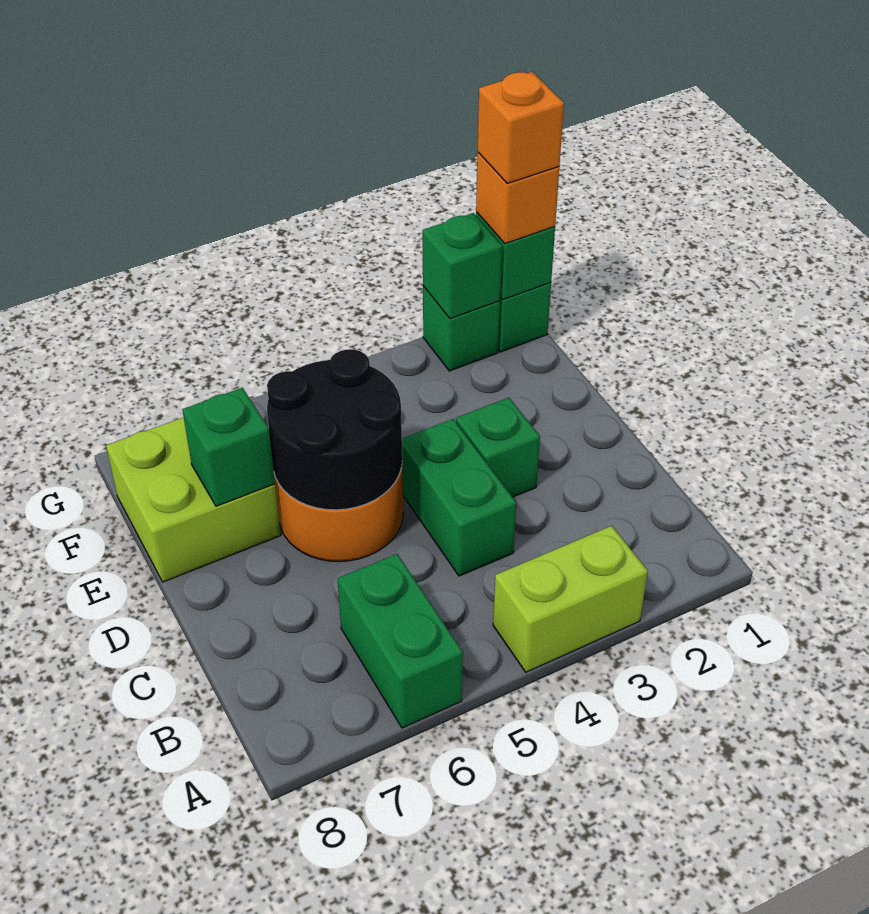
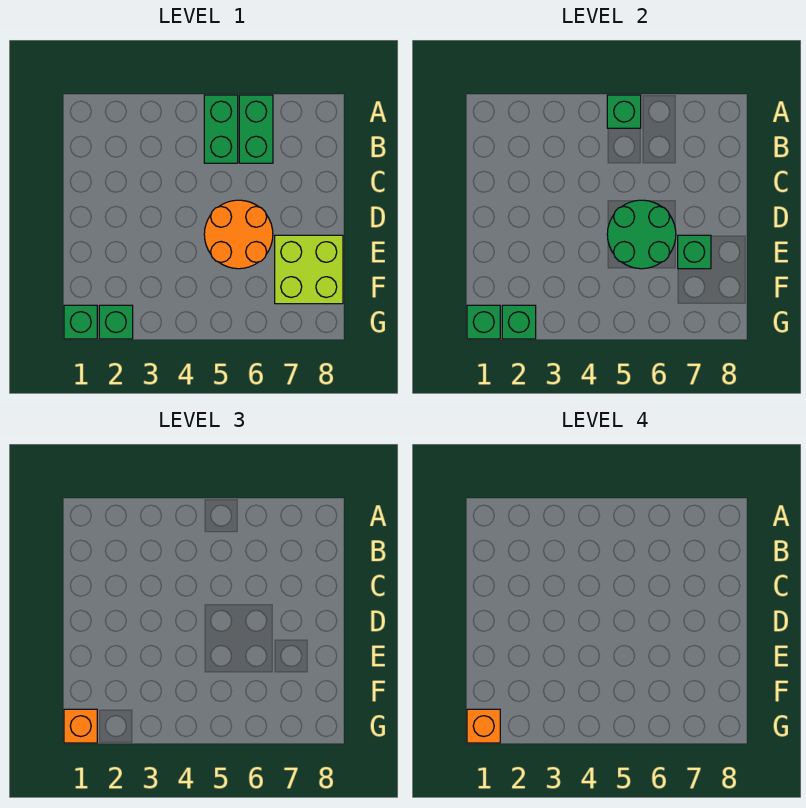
lime 1x2 brick [493,526,648,672] -> none
green 1x2 brick [402,419,516,576] -> green 1x2 brick moved to [204,95,238,163]
green 1x1 brick [456,398,540,497] -> green 1x1 brick moved to [607,95,641,128]
black 2x2 round brick [267,349,402,510] -> green 2x2 round brick [607,200,676,269]

